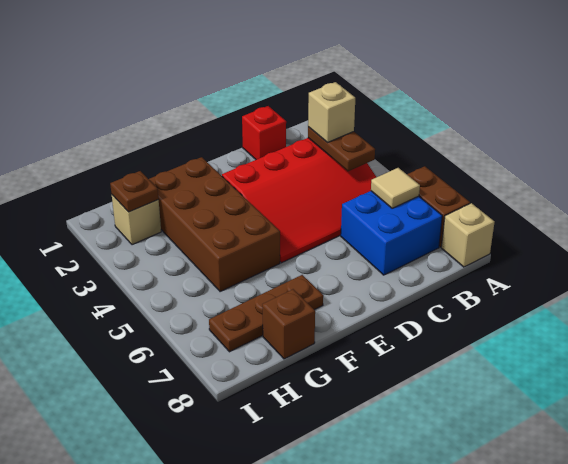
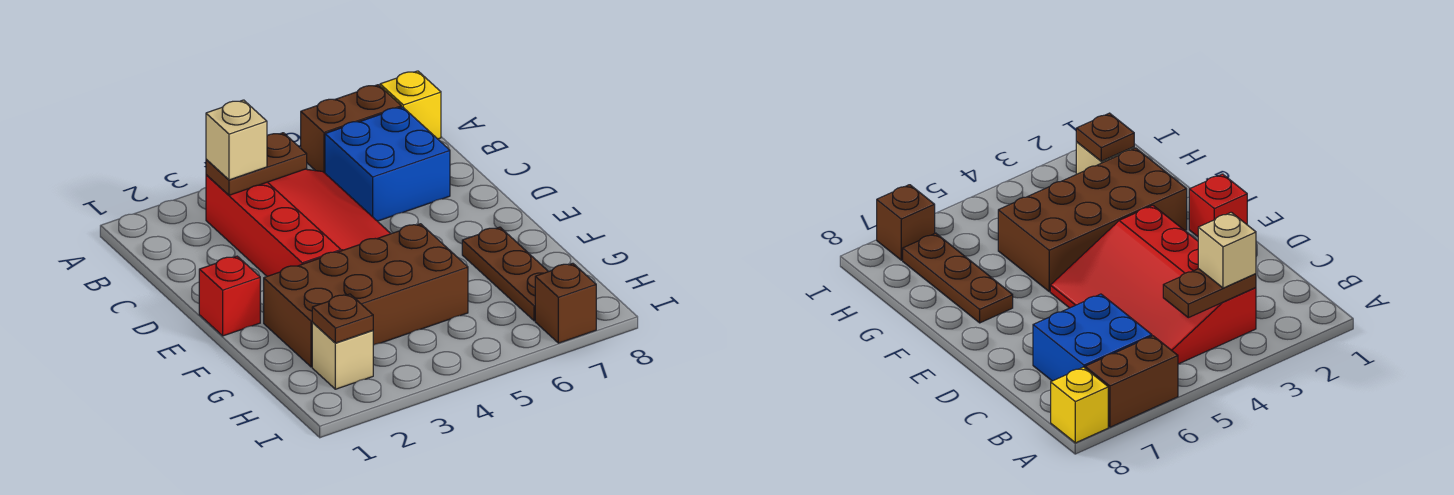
tan 1x1 brick [441,203,494,267] -> yellow 1x1 brick [380,71,441,139]
tan 1x1 tile [371,168,420,208] -> none
red 1x1 brick [242,106,286,160] -> red 1x1 brick moved to [199,256,260,336]
brown 1x1 brick [262,289,315,359] -> brown 1x1 brick moved to [535,263,596,343]

